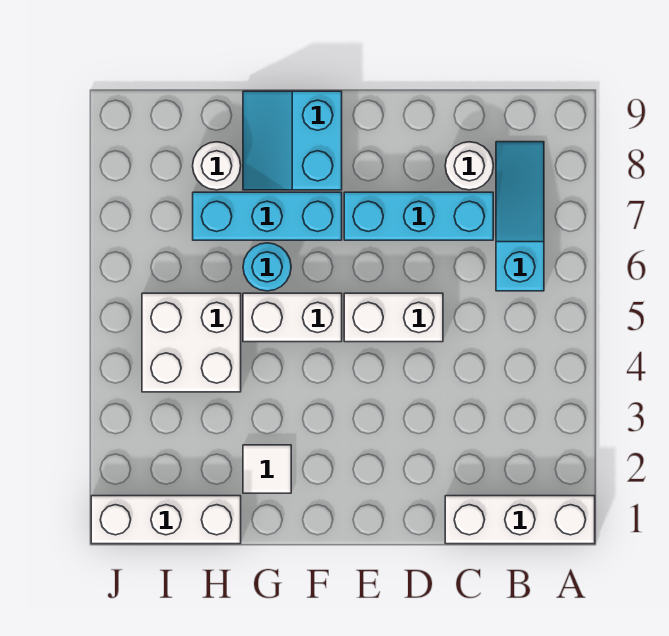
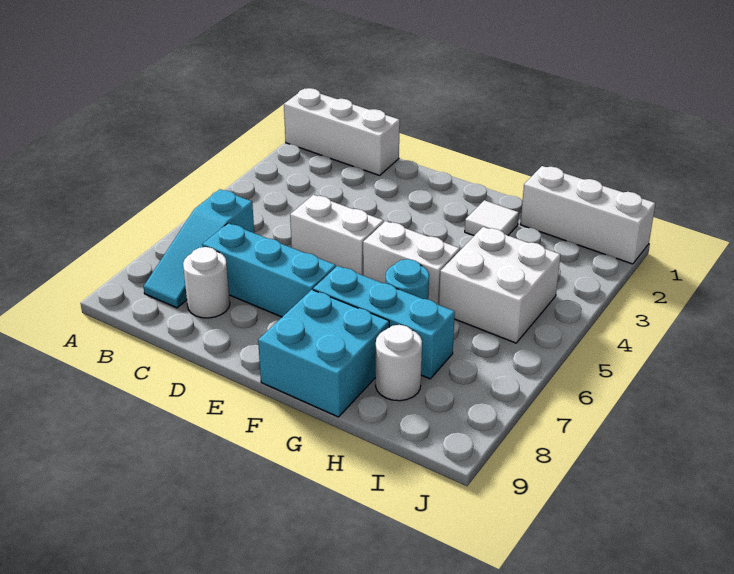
cyan 2x2 slope [243,91,342,190] -> cyan 2x2 brick [258,290,389,417]

